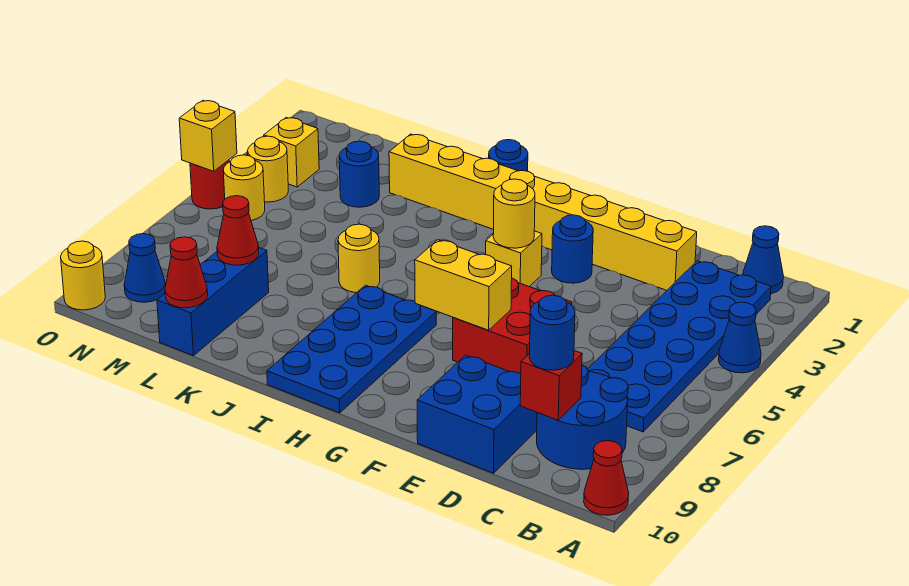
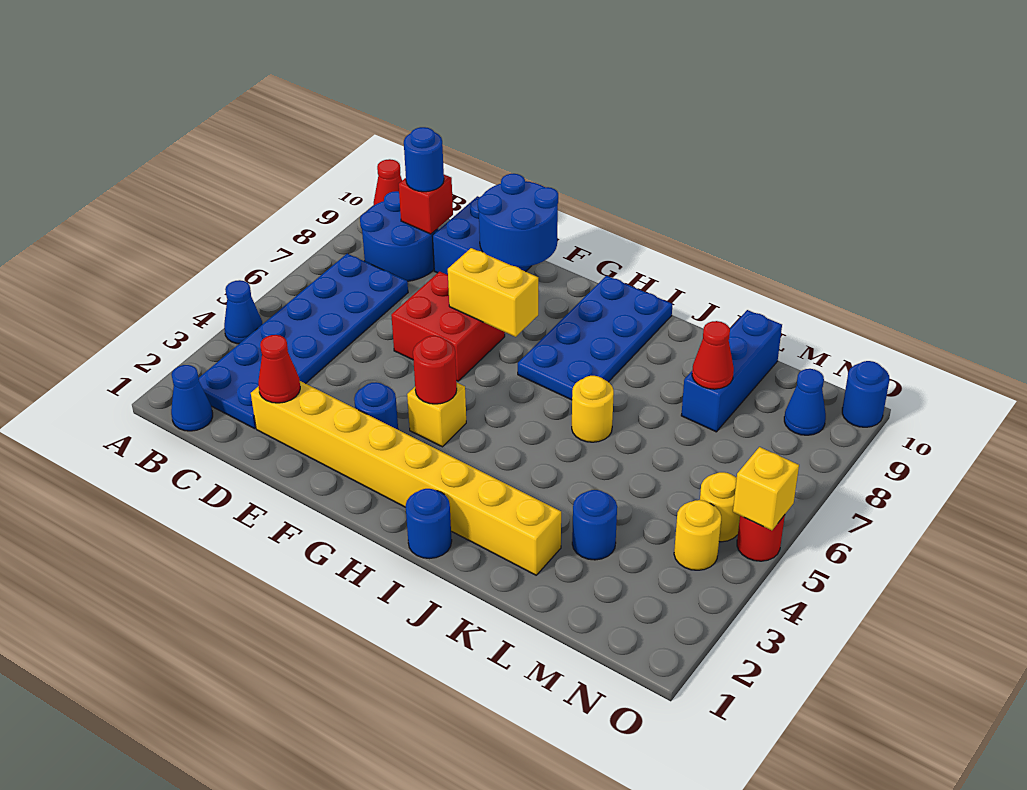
none -> blue 2x2 round brick [478,174,558,267]
yellow 1x1 round brick [493,179,535,248] -> red 1x1 round brick [413,336,457,404]
red 1x1 cone [165,237,208,308] -> red 1x1 cone moved to [258,335,300,403]
yellow 1x1 brick [264,118,319,187] -> none
yellow 1x1 round brick [61,241,105,310] -> blue 1x1 round brick [842,361,889,427]

